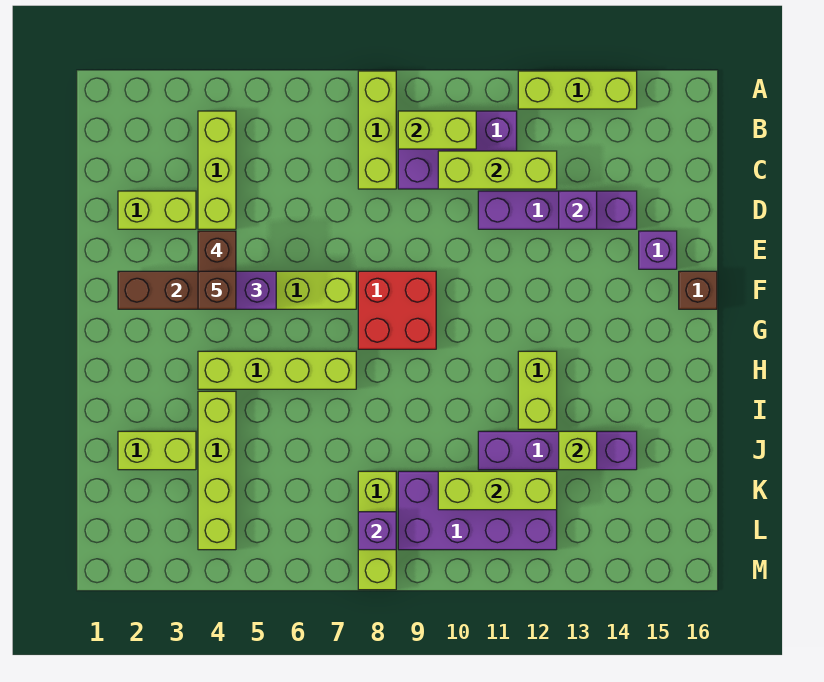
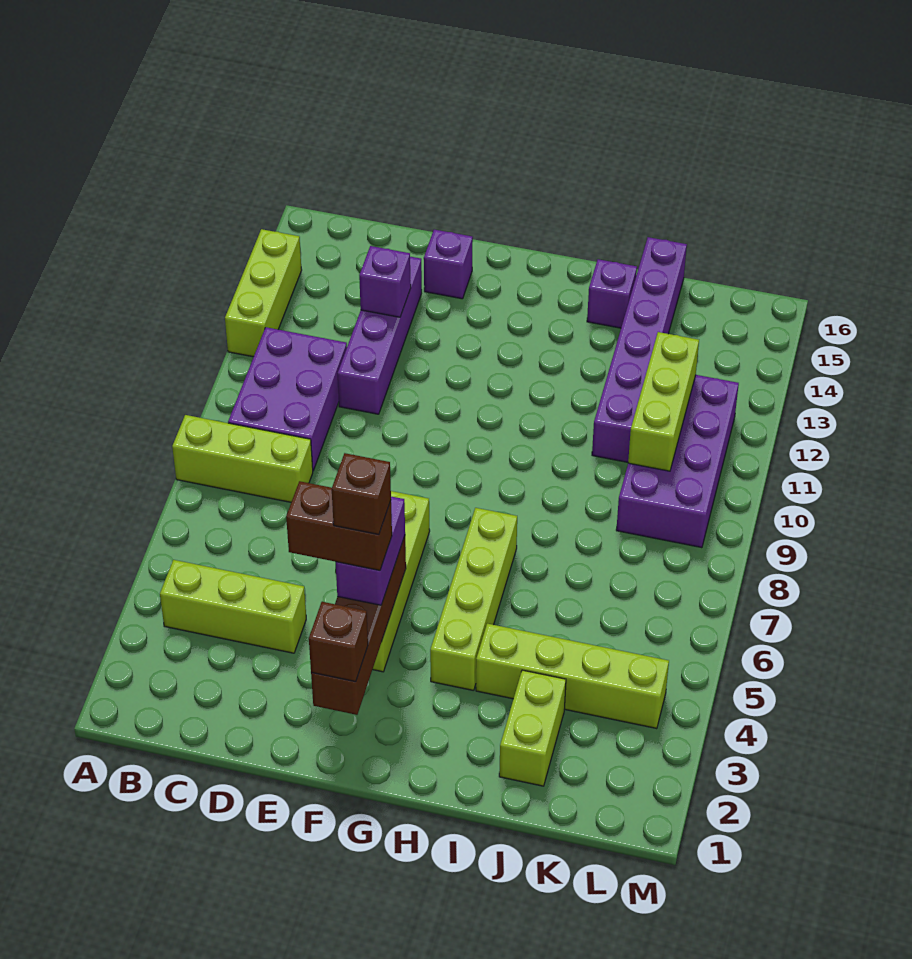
lime 1x2 brick [398,111,476,149] -> none
lime 1x3 brick [438,151,557,189] -> none
lime 1x2 brick [118,191,196,229] -> none
red 2x2 brick [358,271,436,349] -> none
brown 1x1 brick [679,271,717,309] -> brown 1x1 brick moved to [309,602,368,682]
lime 1x2 brick [518,351,557,429] -> none
purple 1x4 brick [478,431,637,470] -> purple 1x6 brick [592,237,687,462]
lime 1x1 brick [559,431,597,470] -> none
lime 1x3 brick [358,471,396,590] -> none
purple 1x1 brick [358,512,396,550] -> purple 1x1 brick moved to [587,259,637,328]

